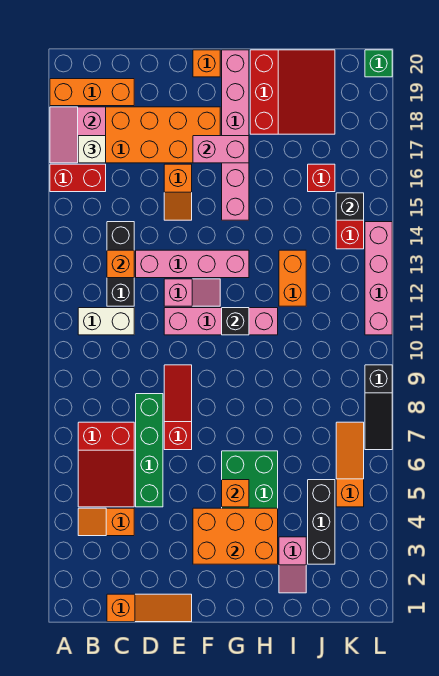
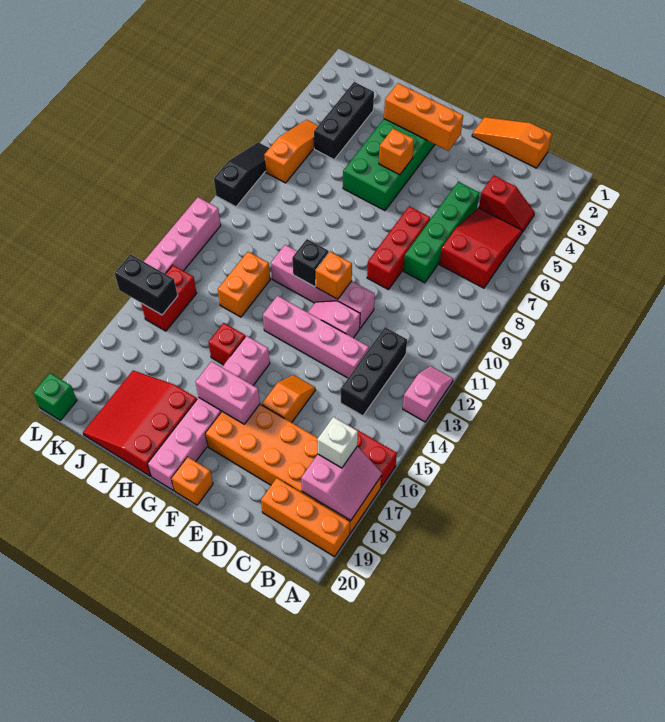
orange 1x2 slope [78,508,134,536] -> red 1x2 slope [479,175,535,232]
white 1x2 brick [78,308,134,335] -> none
orange 1x1 brick [107,250,134,278] -> orange 1x1 brick moved to [316,252,352,299]
red 1x3 slope [164,365,192,450] -> red 1x3 brick [367,206,430,290]
orange 2x3 brick [193,508,278,564] -> orange 1x3 brick [384,83,463,151]
pink 1x2 slope [279,537,306,593] -> pink 1x2 slope moved to [403,366,453,422]
red 1x1 brick [308,164,335,192] -> red 1x1 brick moved to [208,323,245,365]
orange 1x3 slope [336,422,364,507] -> orange 1x3 slope turned to [264,120,318,183]
black 1x1 brick [336,193,364,220] -> black 1x2 brick [115,254,178,315]

